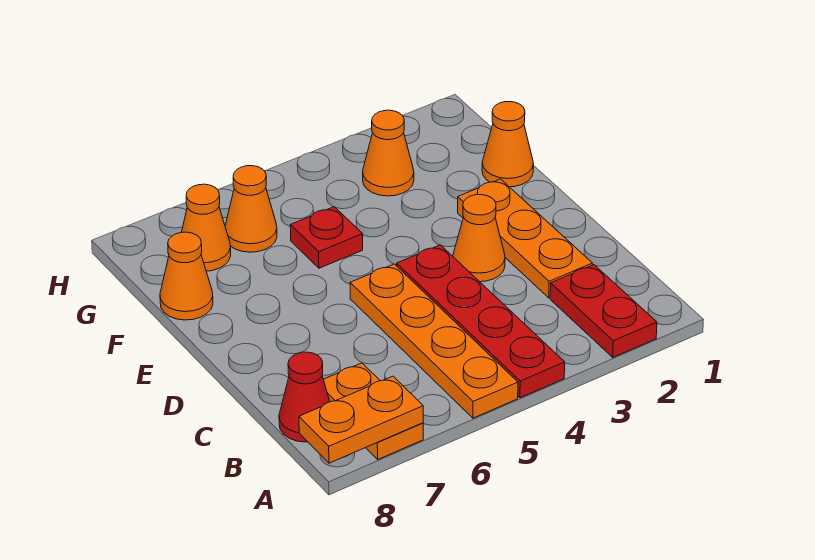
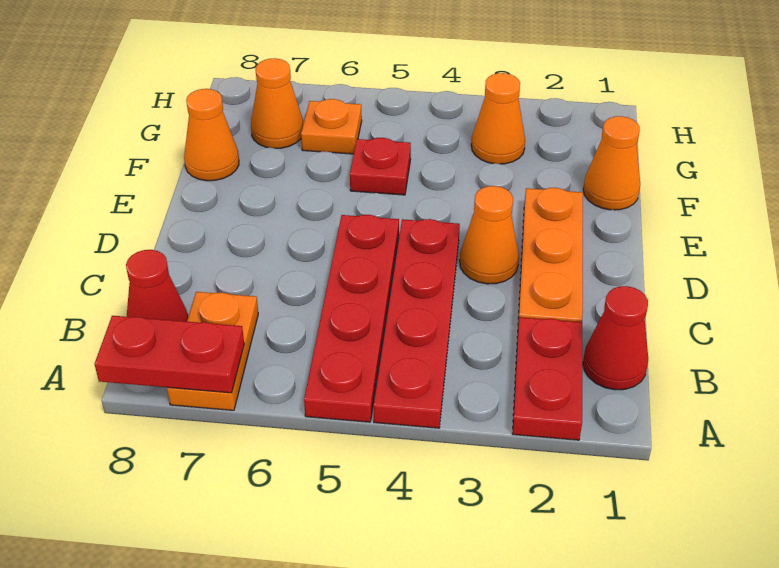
orange 1x4 plate [350,264,518,418] -> red 1x4 plate [304,215,399,422]
orange 1x2 plate [299,376,423,463] -> red 1x2 plate [95,316,244,393]
none -> red 1x1 cone [583,286,648,390]
orange 1x1 cone [225,166,277,252] -> orange 1x1 plate [301,99,362,154]

